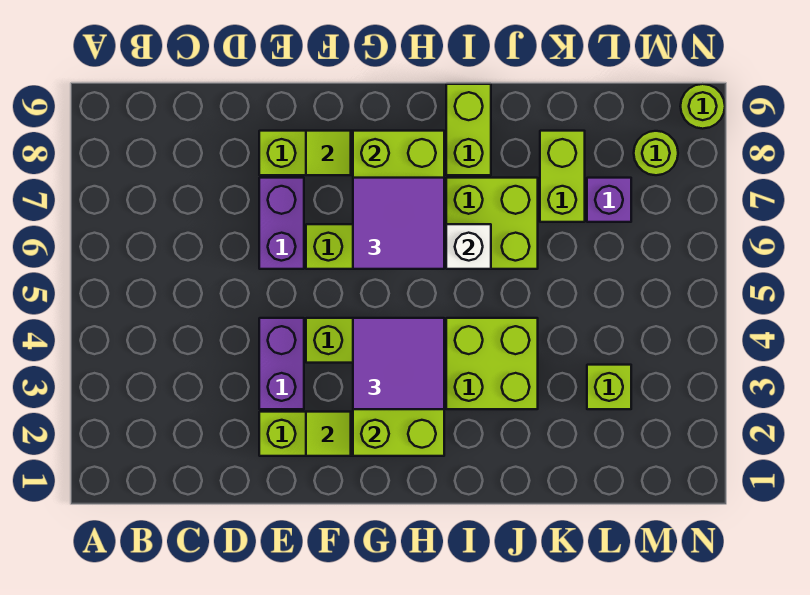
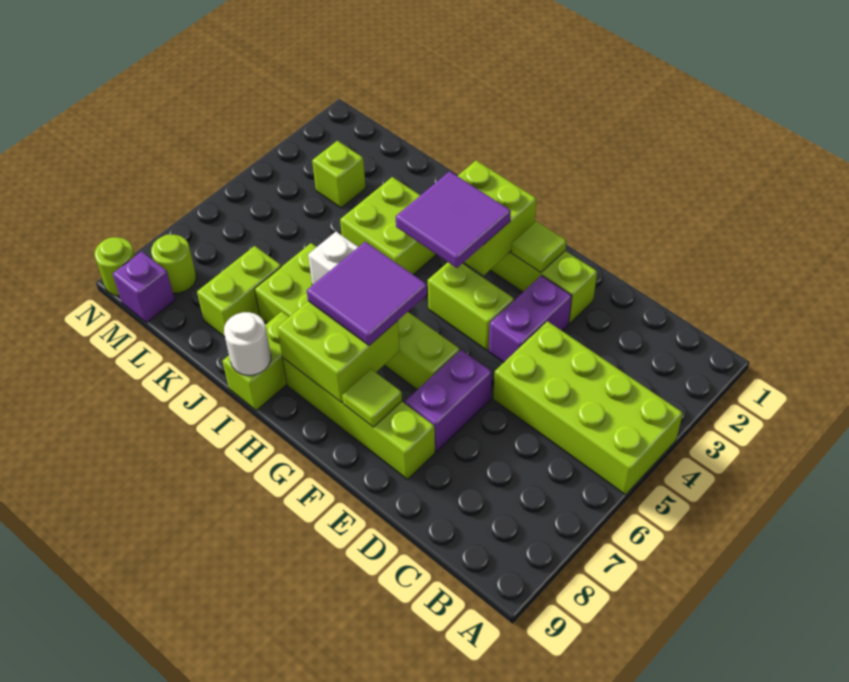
none -> lime 2x4 brick [493,321,683,495]
none -> white 1x1 round brick [224,312,271,375]
purple 1x1 brick [587,178,631,222] -> purple 1x1 brick moved to [113,252,175,322]

